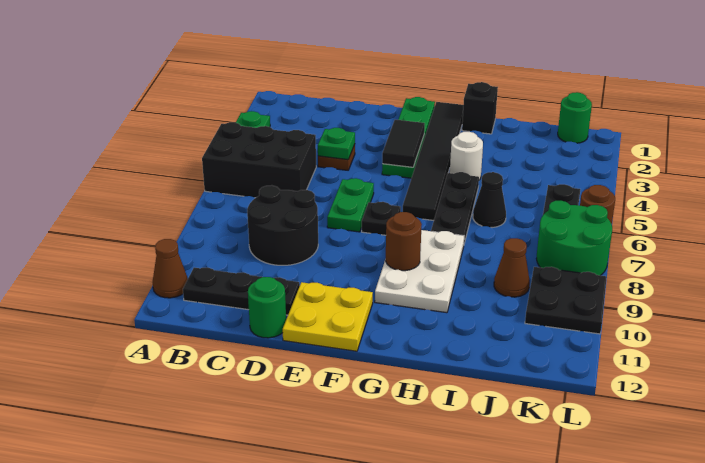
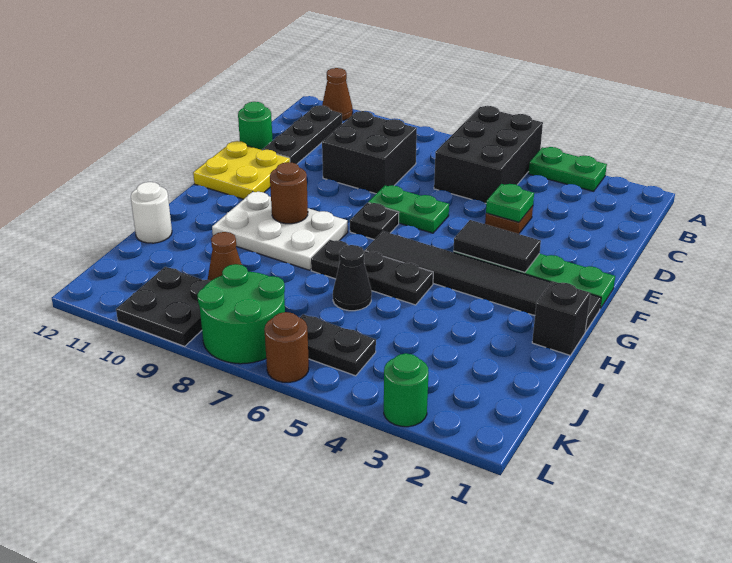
black 2x2 round brick [247,185,318,265] -> black 2x2 brick [322,111,417,194]
white 1x1 round brick [450,132,483,180] -> white 1x1 round brick moved to [131,182,172,243]
green 1x1 round brick [558,92,592,143] -> green 1x1 round brick moved to [384,353,429,427]

